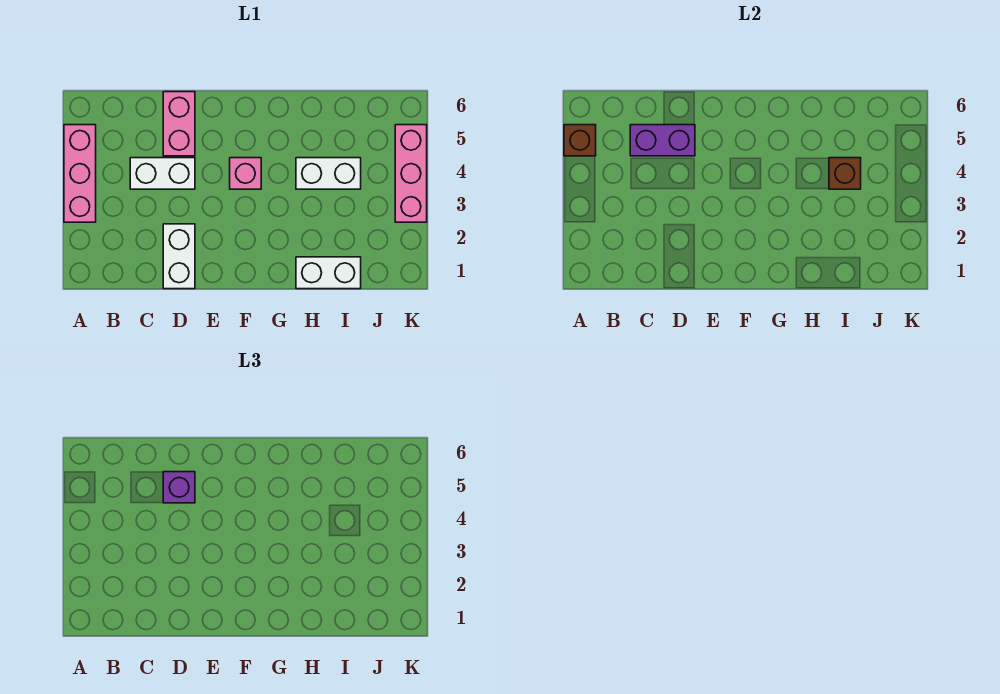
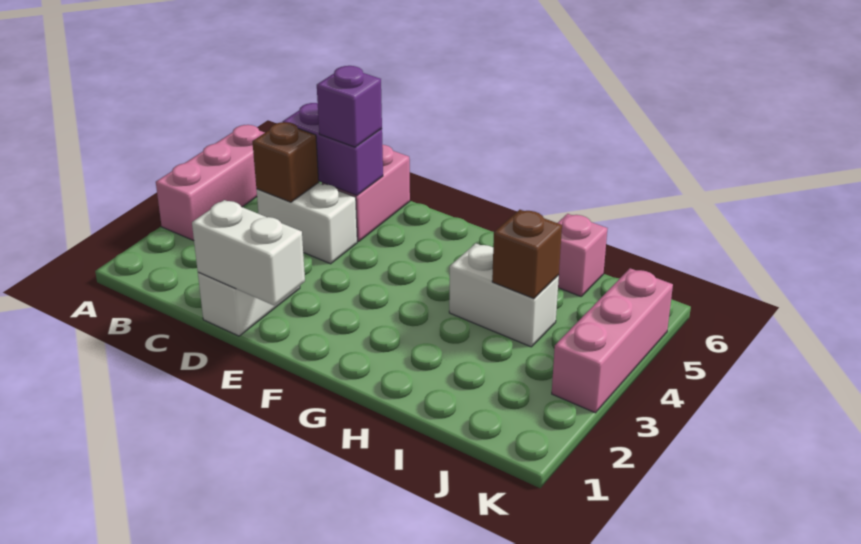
brown 1x1 brick [564,125,596,156] -> brown 1x1 brick moved to [252,122,319,202]
pink 1x1 brick [230,158,261,189] -> pink 1x1 brick moved to [558,214,608,296]
white 1x2 brick [296,257,361,289] -> white 1x2 brick moved to [192,200,305,305]

